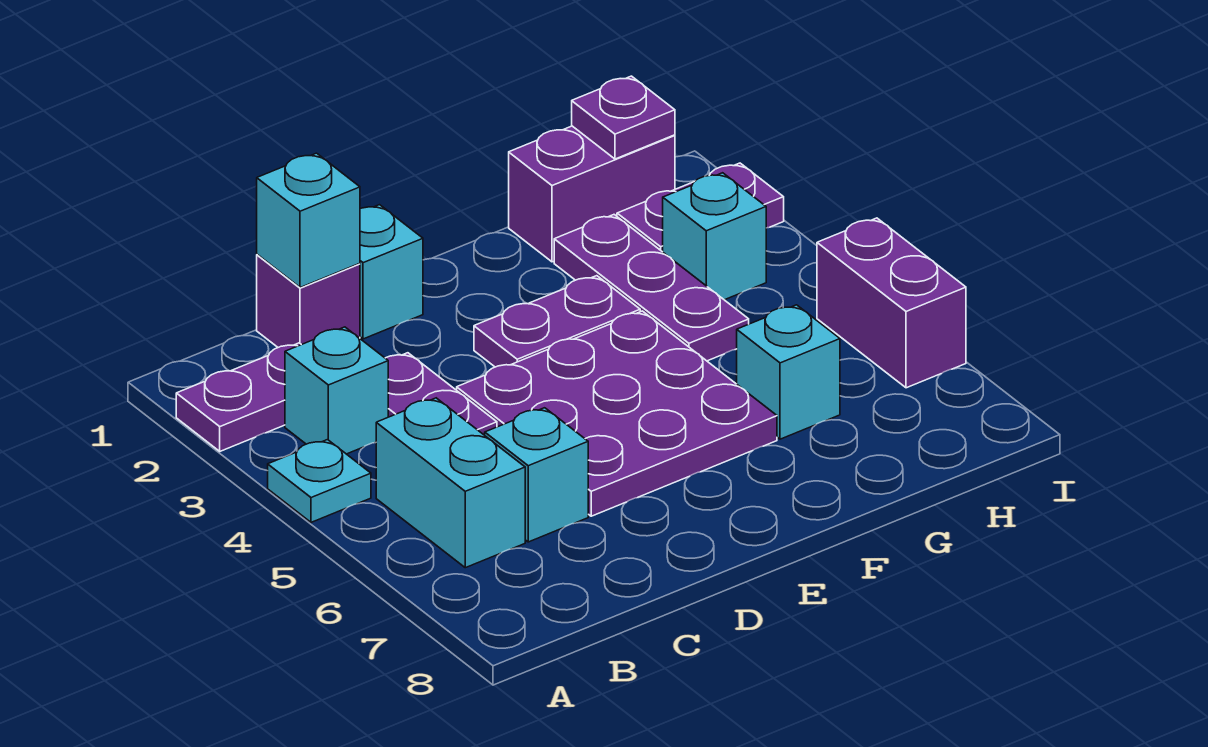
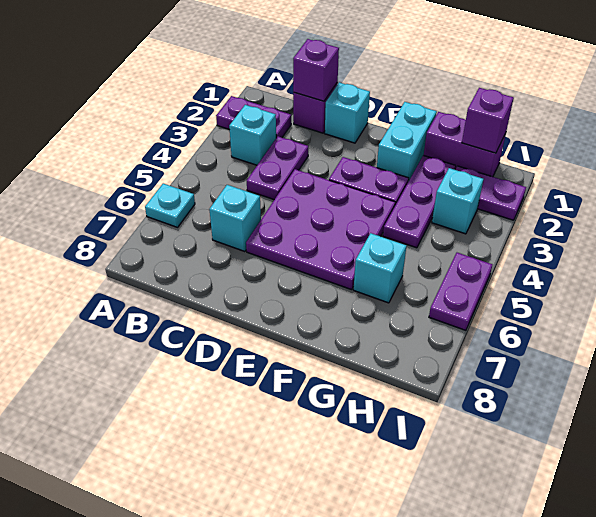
cyan 1x1 plate [268,440,371,522] -> cyan 1x1 plate moved to [145,184,195,227]
cyan 1x2 brick [376,398,525,568] -> cyan 1x2 brick moved to [377,102,437,182]
cyan 1x1 brick [257,153,360,288] -> purple 1x1 brick [293,39,339,101]
purple 1x1 plate [572,76,675,159] -> purple 1x1 brick [462,88,514,153]
purple 1x2 brick [817,218,966,388] -> purple 1x2 plate [429,253,492,330]

